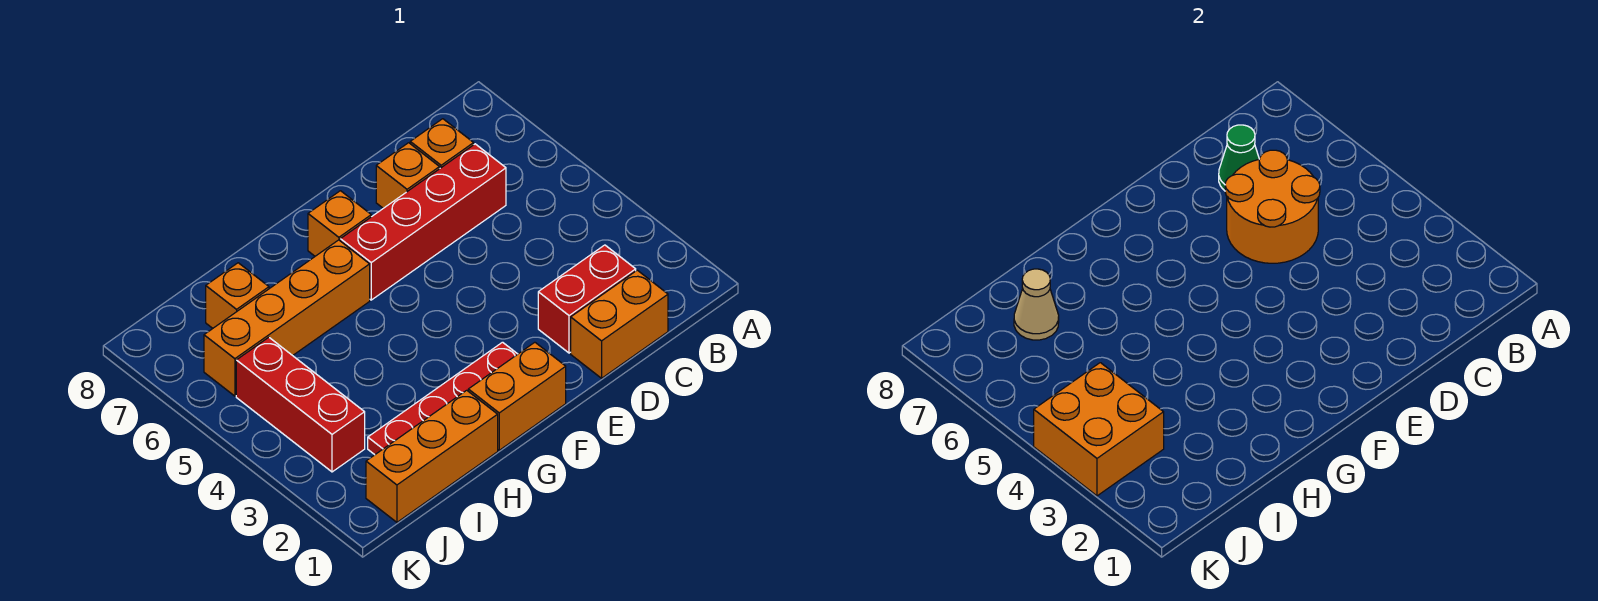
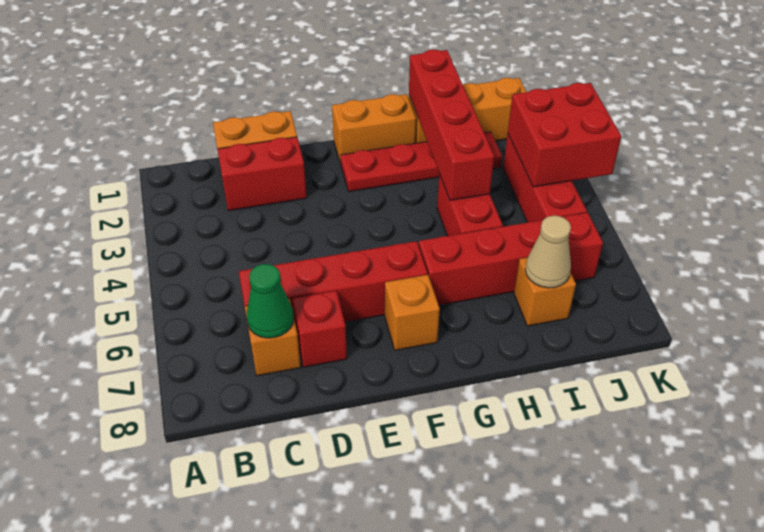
orange 2x2 round brick [1225,150,1320,263] -> none
orange 1x1 brick [376,143,440,208] -> red 1x1 brick [292,291,347,367]
orange 1x4 brick [204,240,370,396] -> red 1x4 brick [419,212,603,305]
none -> red 1x4 brick [409,50,494,200]
none -> red 1x2 brick [437,174,503,236]
orange 2x2 brick [1034,363,1164,496] -> red 2x2 brick [508,83,621,187]

